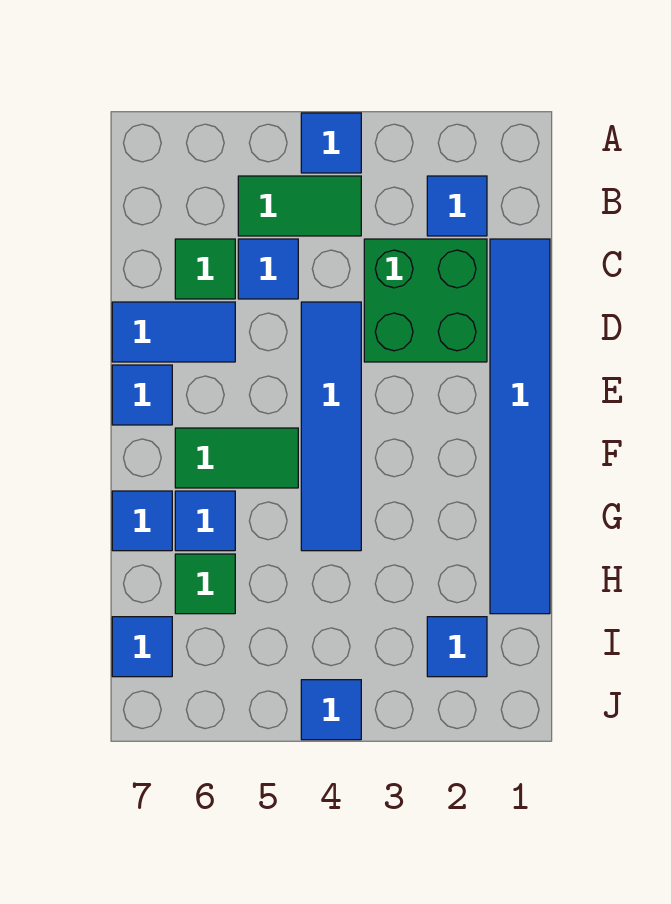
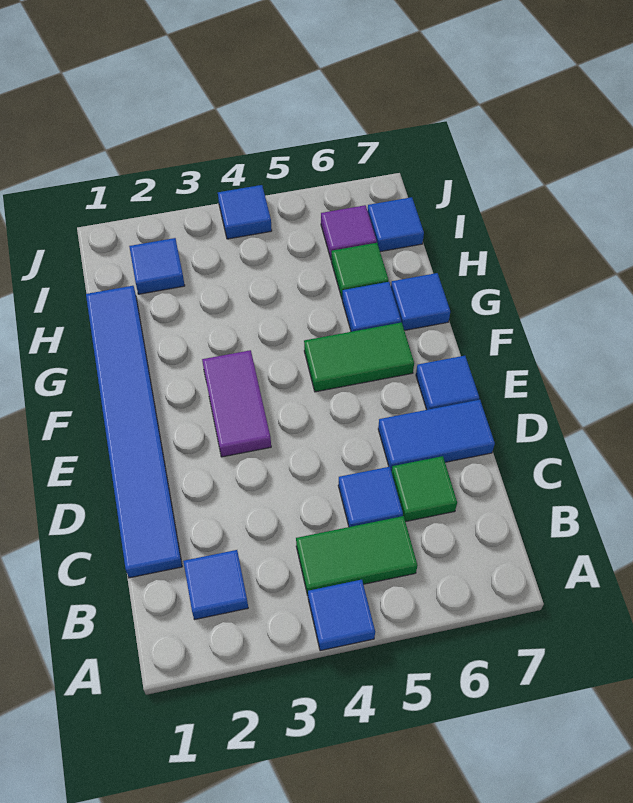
green 2x2 brick [364,239,487,362] -> none
blue 1x4 tile [301,302,361,551] -> none
none -> purple 1x2 tile [202,350,271,457]
none -> purple 1x1 tile [321,205,377,260]

